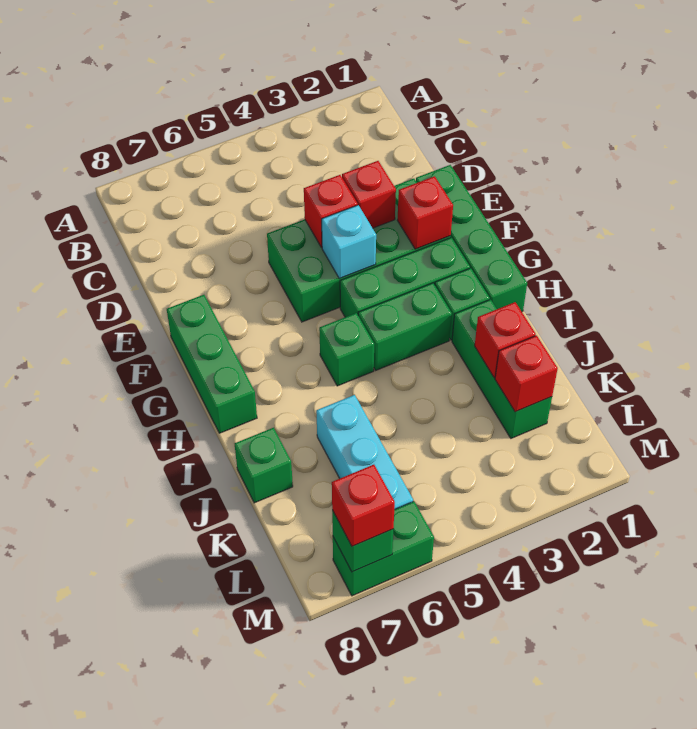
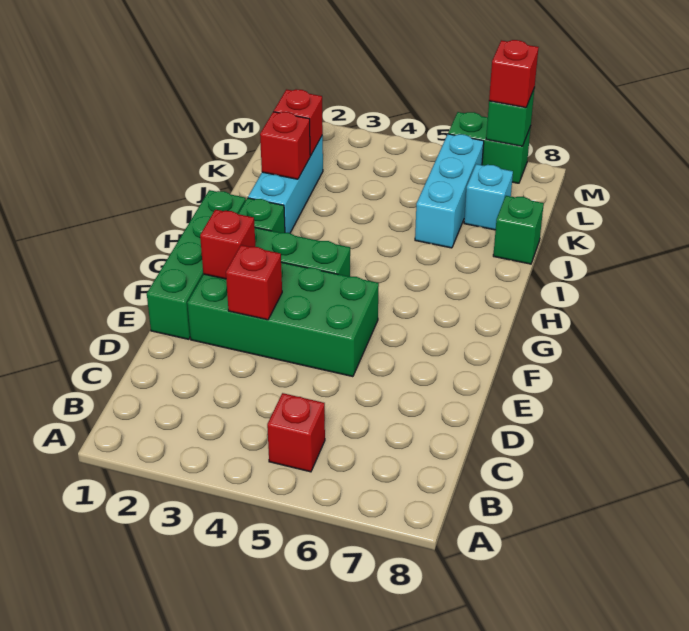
red 1x1 brick [304,175,358,248] -> red 1x1 brick moved to [267,393,325,472]
cyan 1x1 brick [322,205,376,279] -> cyan 1x1 brick moved to [464,164,513,230]
green 1x3 brick [167,295,257,433] -> none
green 1x2 brick [358,283,452,370] -> none
green 1x1 brick [319,313,374,386] -> none
green 1x3 brick [452,299,552,438] -> cyan 1x3 brick [248,135,323,233]

